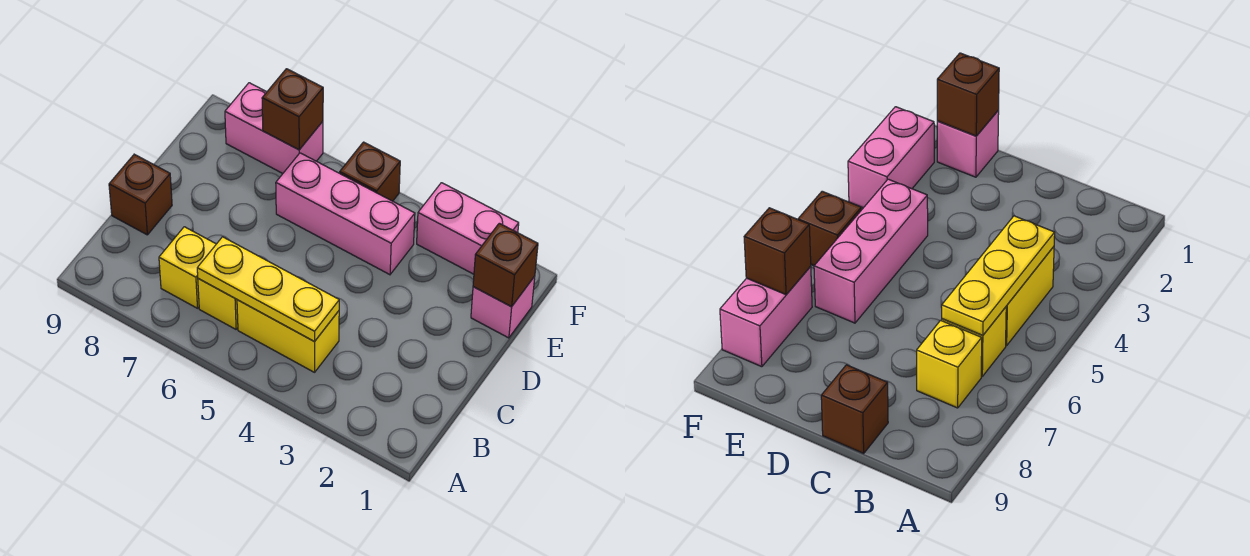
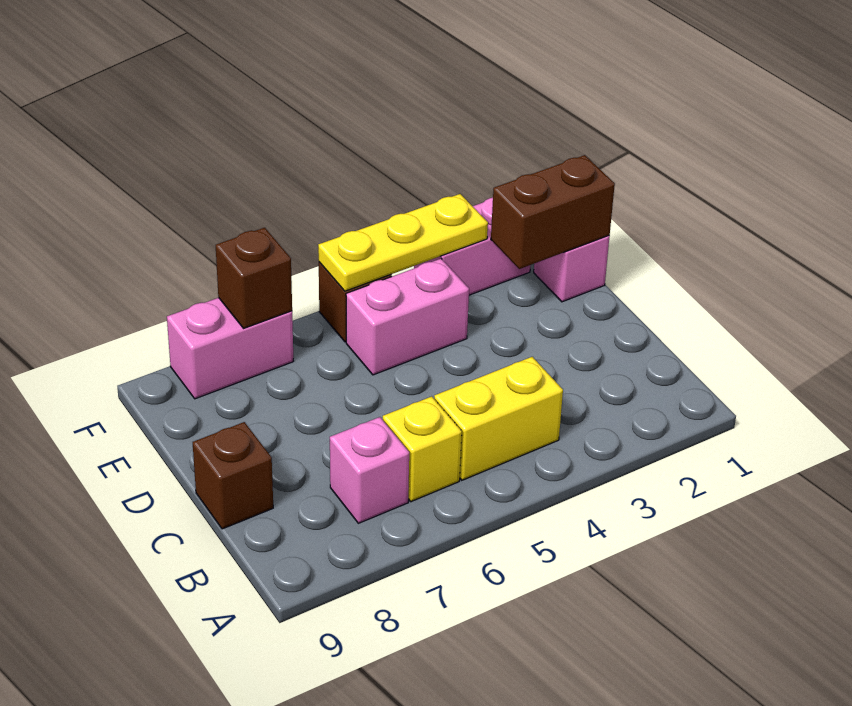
yellow 1x3 plate [197,237,339,342] -> yellow 1x3 plate moved to [318,194,488,291]
yellow 1x1 brick [159,227,216,308] -> pink 1x1 brick [330,417,409,523]
brown 1x1 brick [473,223,538,307] -> brown 1x2 brick [491,155,615,269]
pink 1x3 brick [276,153,415,275] -> pink 1x2 brick [346,259,469,375]

